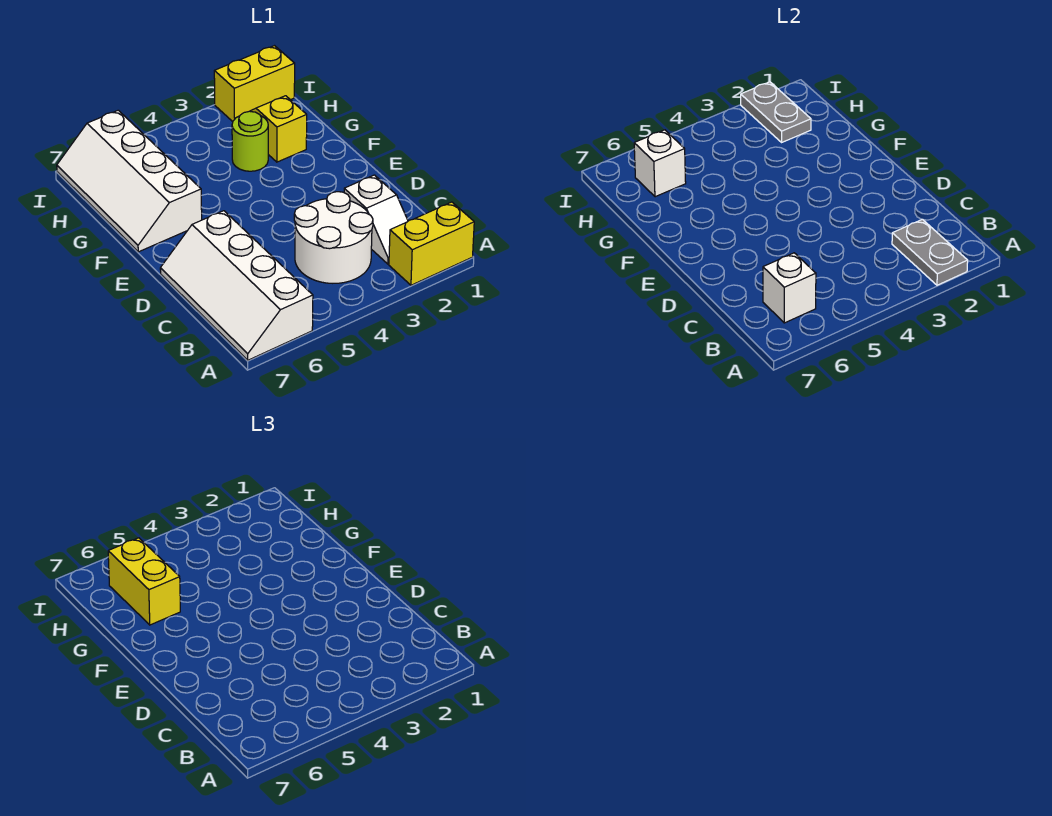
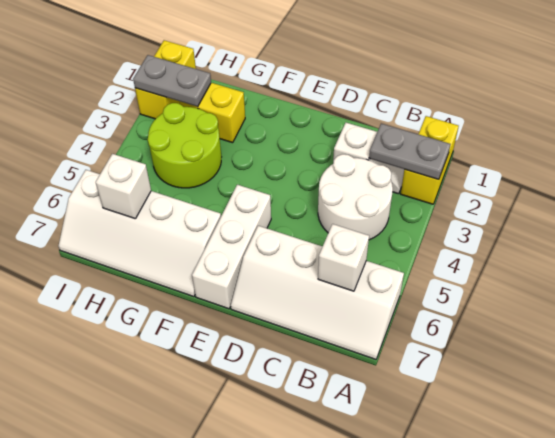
none -> white 1x3 brick [192,185,271,309]
lime 1x1 round brick [232,111,268,171] -> lime 2x2 round brick [148,103,221,188]
yellow 1x2 brick [108,538,180,625] -> none

